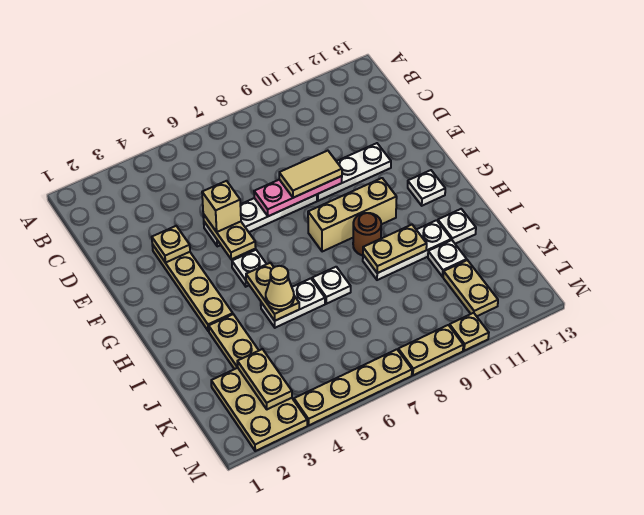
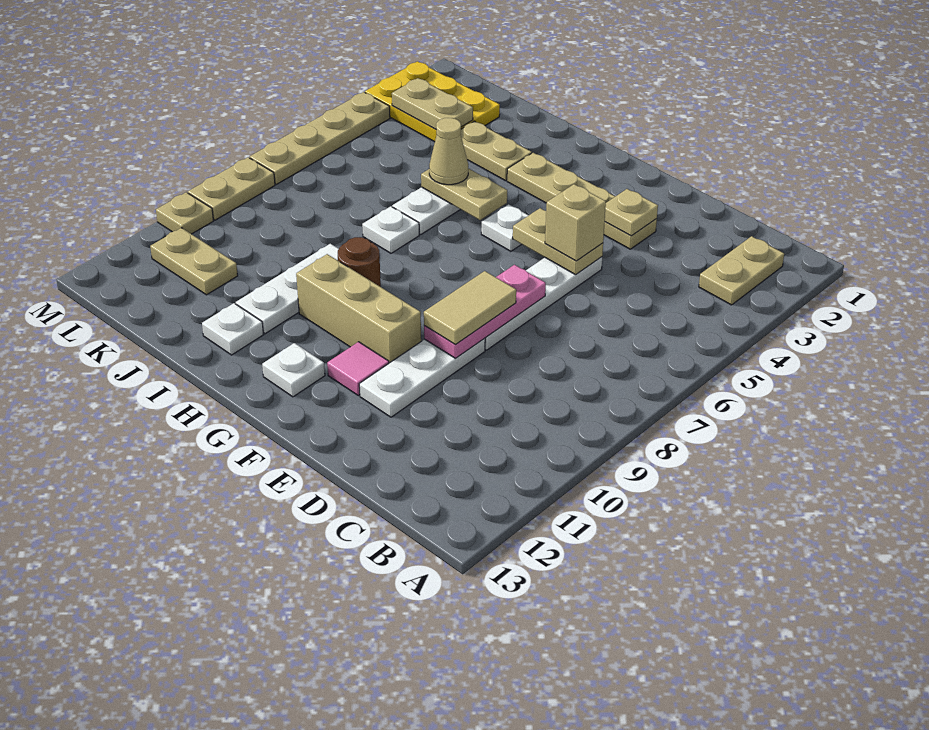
none -> pink 1x1 tile [327,342,389,396]
tan 1x3 brick [308,178,397,252] -> tan 1x3 brick turned to [296,254,421,363]
tan 1x2 plate [363,225,427,273] -> tan 1x2 plate moved to [699,236,784,305]
white 1x1 plate [428,240,467,277] -> none
tan 2x3 plate [211,368,307,451] -> yellow 2x3 plate [365,61,500,142]

